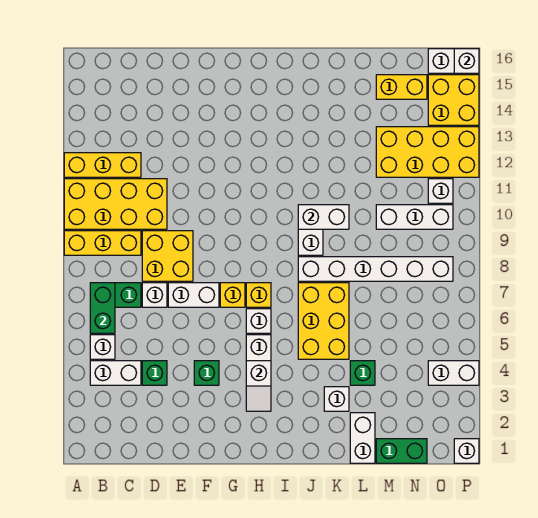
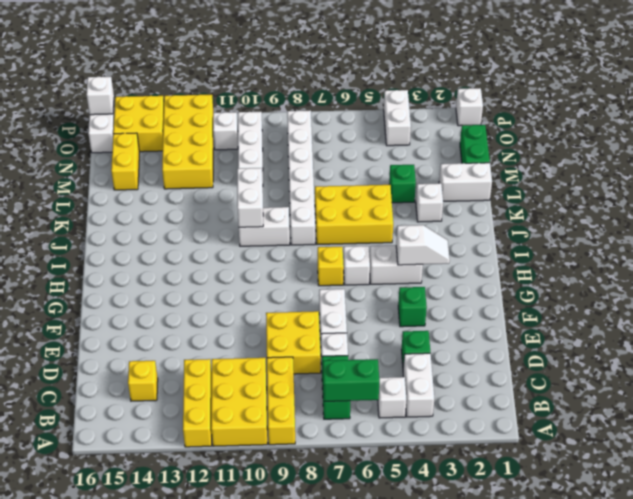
yellow 2x4 brick [64,179,167,229] -> yellow 2x3 brick [211,358,267,446]
yellow 1x1 brick [220,283,245,307] -> yellow 1x1 brick moved to [128,361,158,401]

